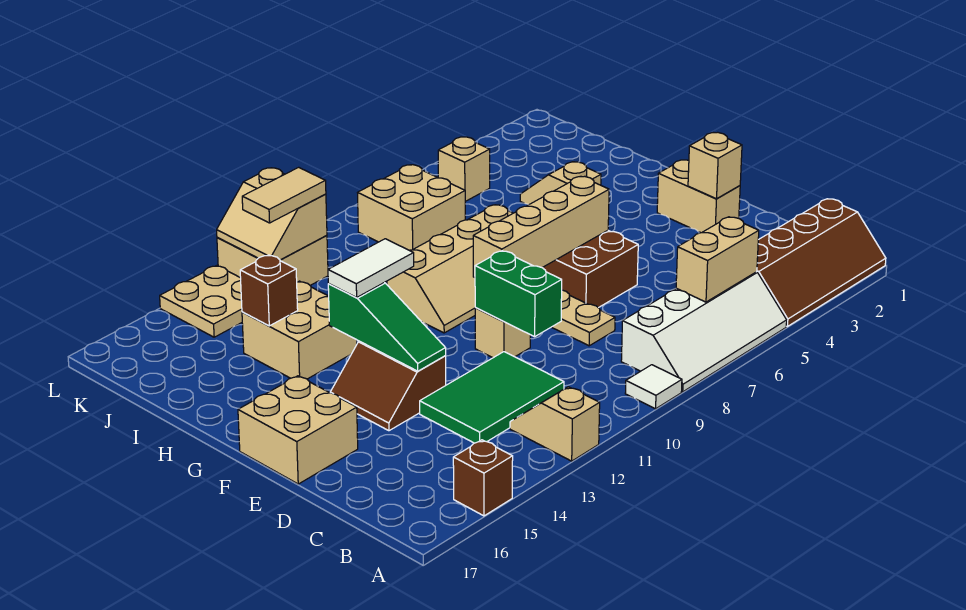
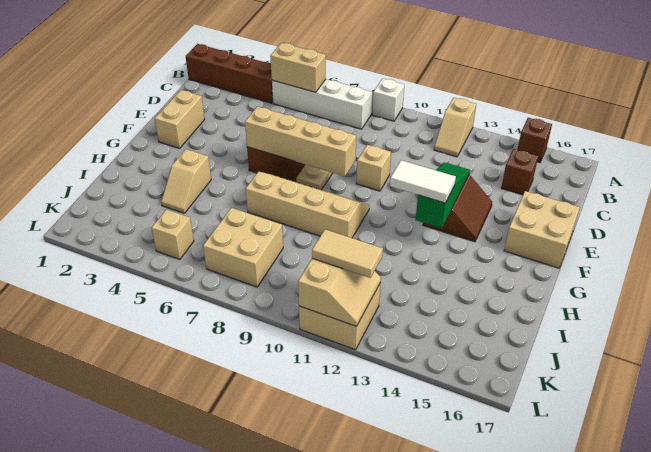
white 1x1 tile [625,365,682,409] -> white 1x1 brick [372,79,404,121]
green 2x3 tile [420,352,564,443] -> none
green 1x2 brick [475,251,562,337] -> none
tan 1x1 brick [688,132,742,199] -> none
tan 2x2 brick [242,281,357,379] -> none
brown 1x1 brick [240,255,298,326] -> brown 1x1 brick moved to [501,149,538,195]
tan 2x2 plate [160,266,242,337] -> none

